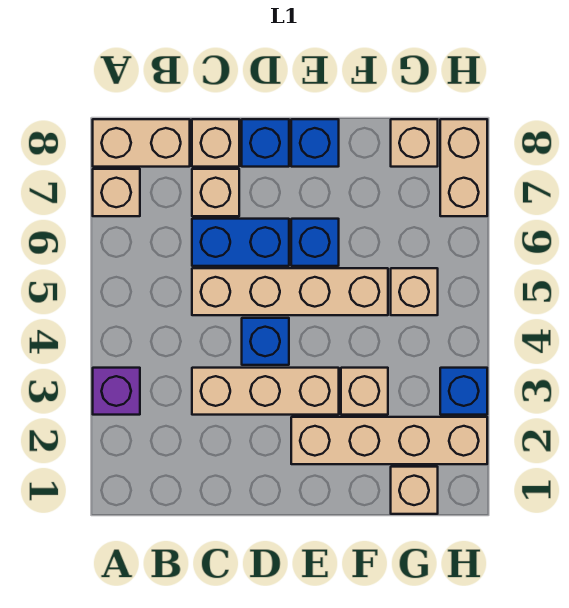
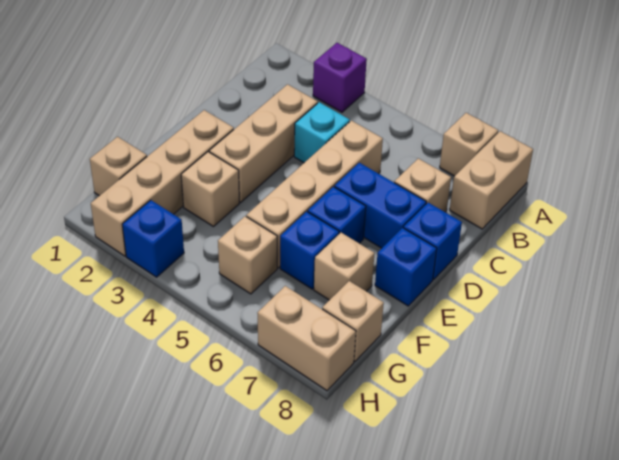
none -> cyan 1x1 brick [294,102,350,163]
blue 1x2 brick [192,219,289,266] -> blue 1x2 brick turned to [335,163,426,248]
tan 1x1 brick [192,119,239,167] -> tan 1x1 brick moved to [314,233,374,300]
blue 1x1 brick [242,318,289,365] -> blue 1x1 brick moved to [280,212,339,289]

